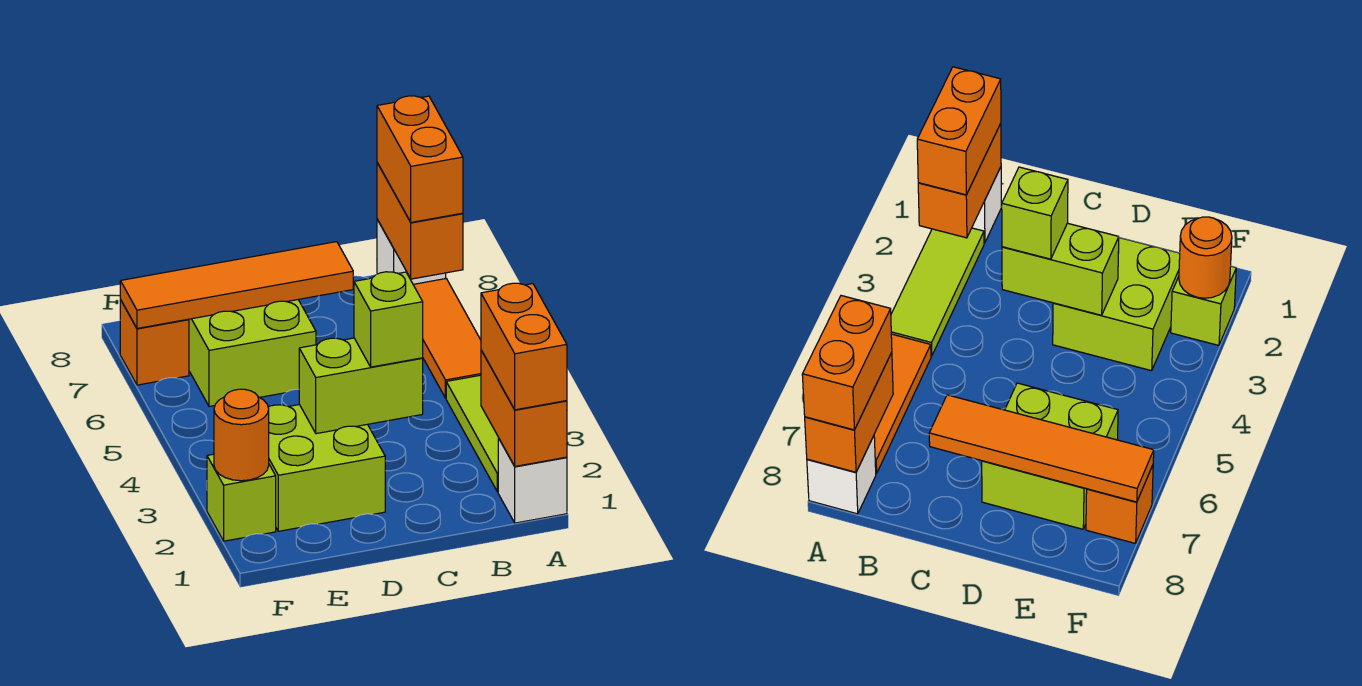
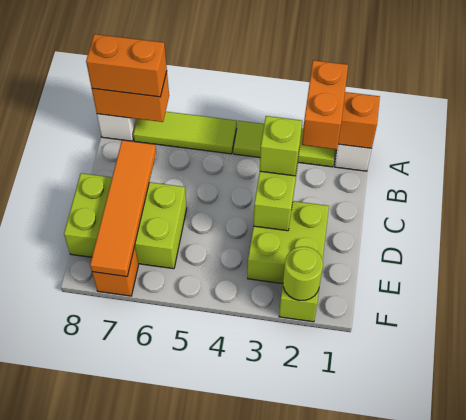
orange 1x2 brick [481,283,567,410] -> orange 1x2 brick turned to [302,60,348,149]
orange 1x3 tile [413,279,481,398] -> lime 1x3 tile [133,112,237,154]
lime 2x2 brick [189,300,316,406] -> lime 2x3 brick [64,173,187,269]
orange 1x1 round brick [214,389,269,481] -> lime 1x1 round brick [283,247,323,300]

